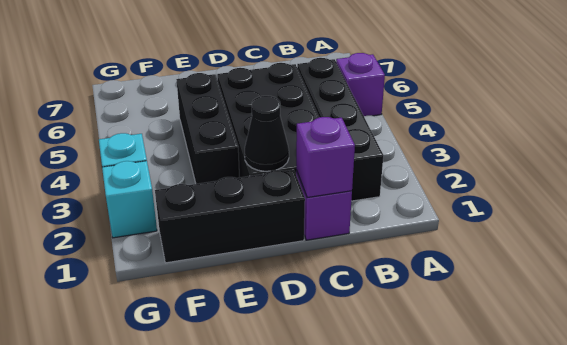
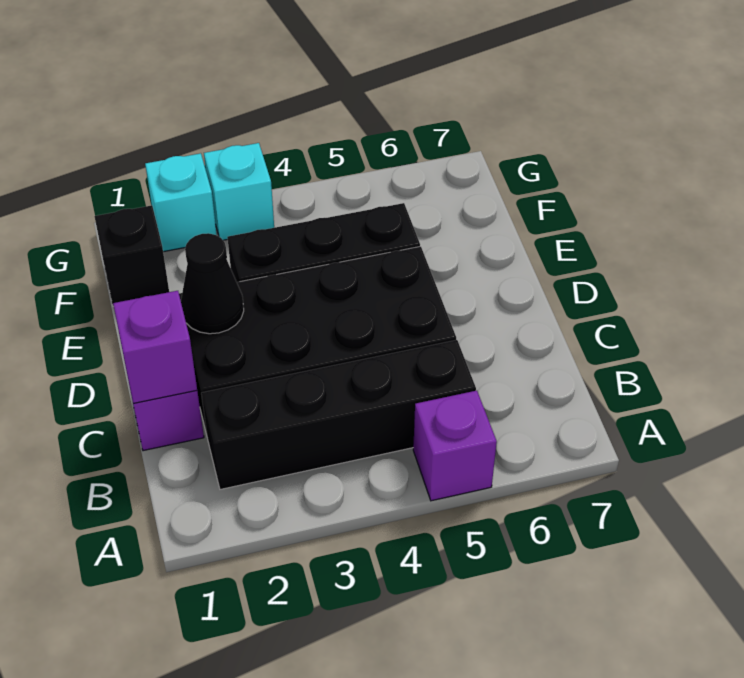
black 1x3 brick [155,170,305,263] -> black 1x1 brick [94,205,169,306]

